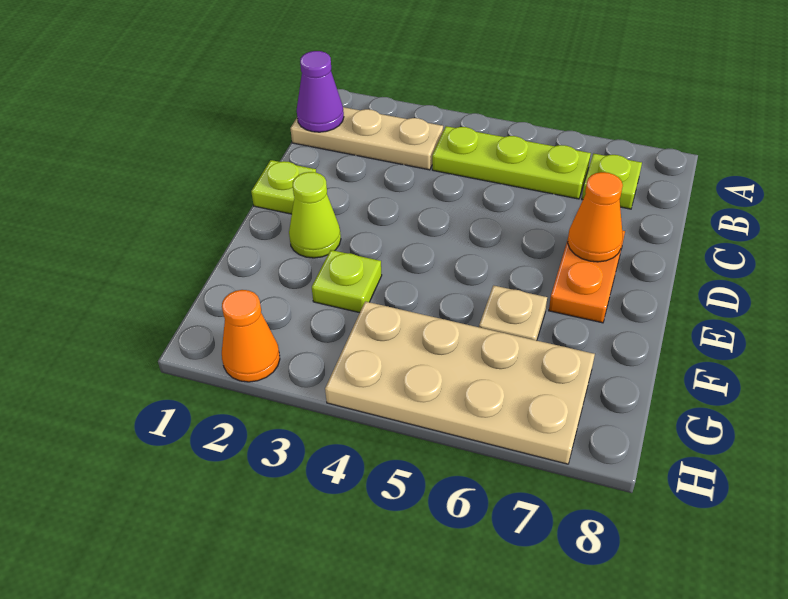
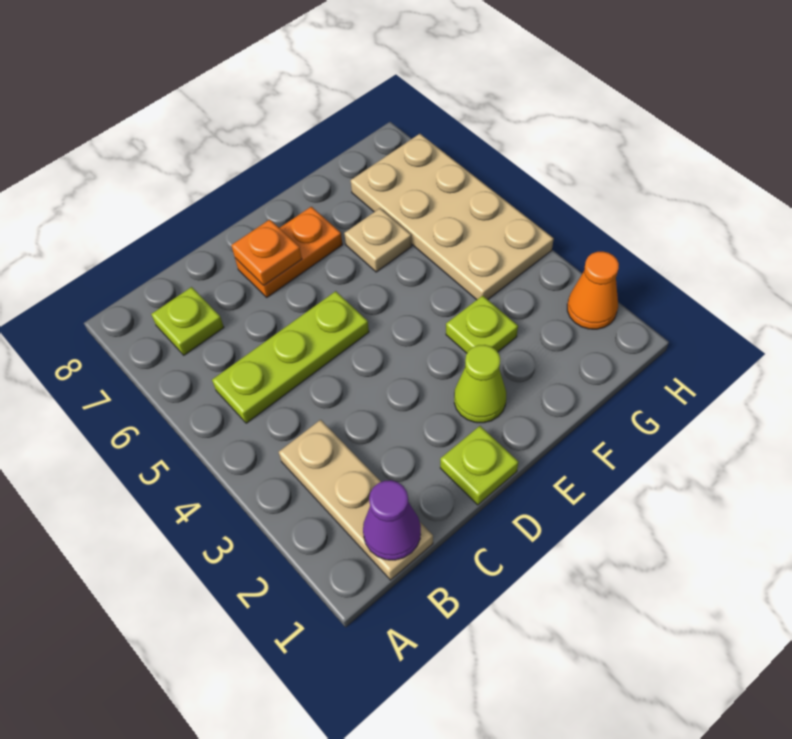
lime 1x3 plate [432,126,591,199] -> lime 1x3 plate turned to [212,291,369,423]
orange 1x1 cone [568,172,623,262] -> orange 1x1 plate [231,219,302,285]

